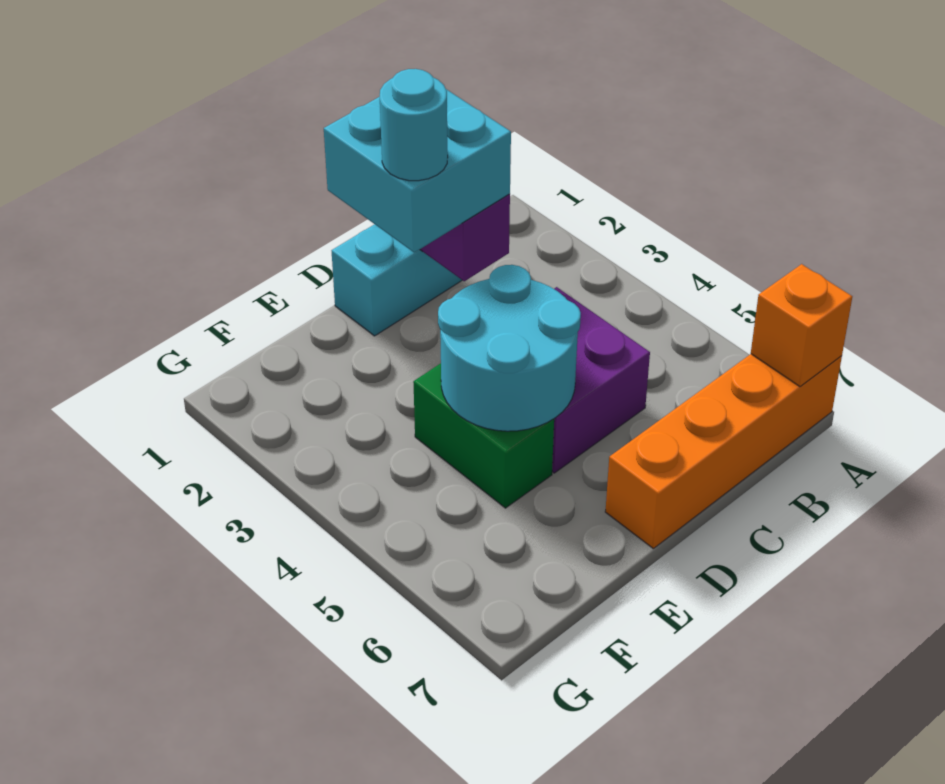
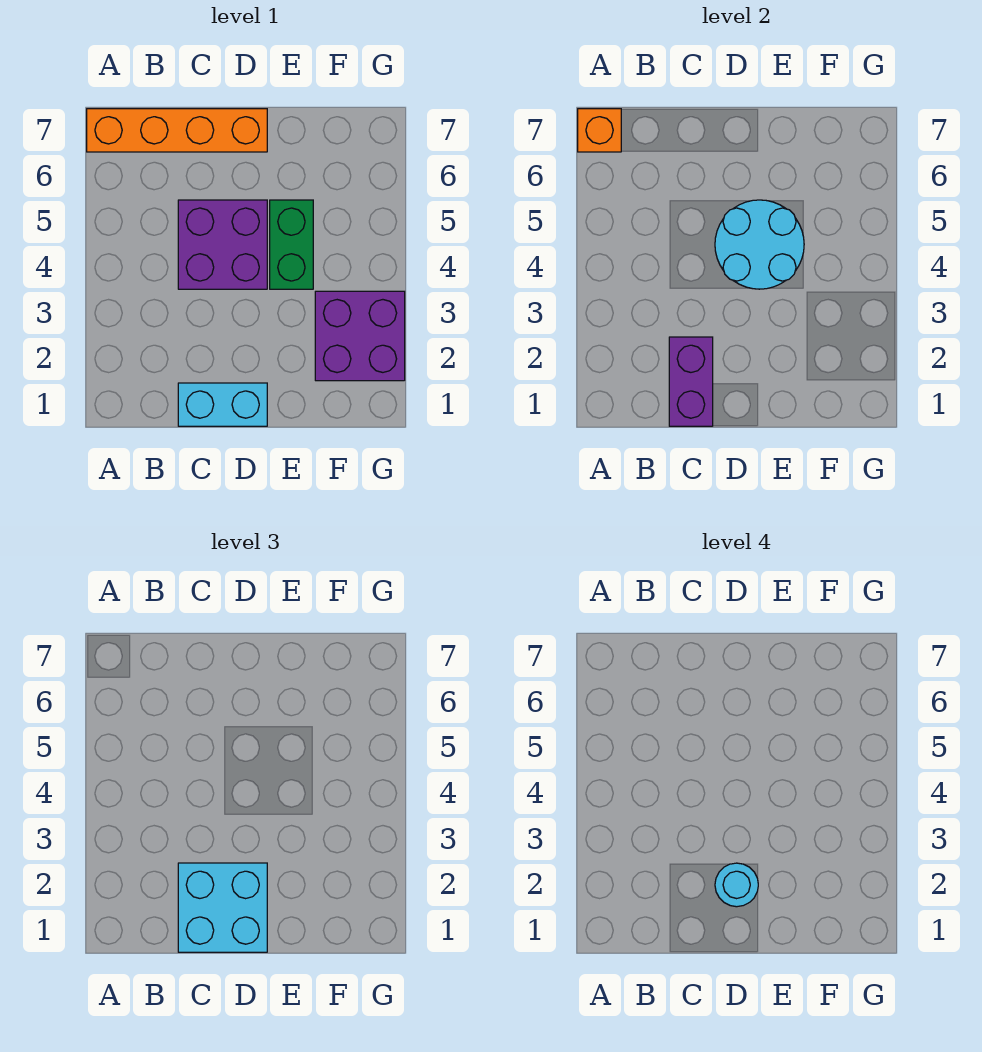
none -> purple 2x2 brick [315,291,405,381]

